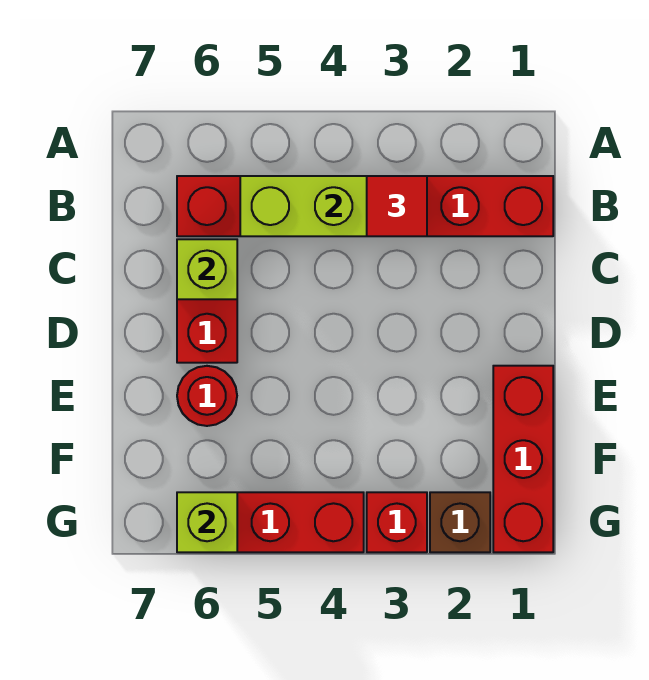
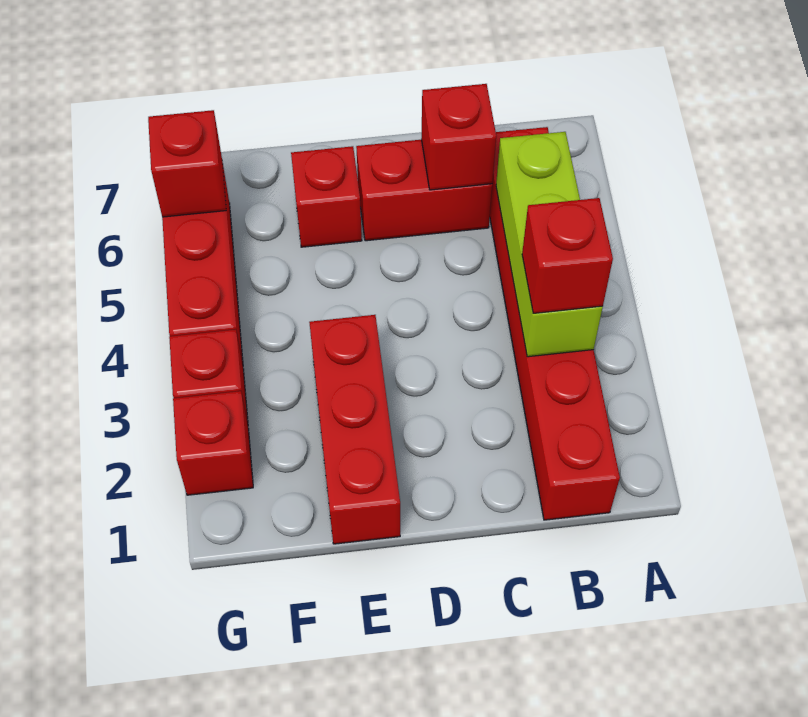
red 1x1 tile [367,176,427,236] -> red 1x1 brick [522,198,613,313]
lime 1x1 brick [177,239,237,299] -> red 1x1 brick [421,84,496,190]
red 1x3 brick [493,366,553,552] -> red 1x3 brick turned to [309,315,400,544]
red 1x1 round brick [177,366,237,426] -> red 1x1 brick [291,146,362,247]
brown 1x1 brick [430,492,490,552] -> red 1x1 brick [173,391,253,495]
lime 1x1 brick [177,492,237,552] -> red 1x1 brick [148,110,226,217]

